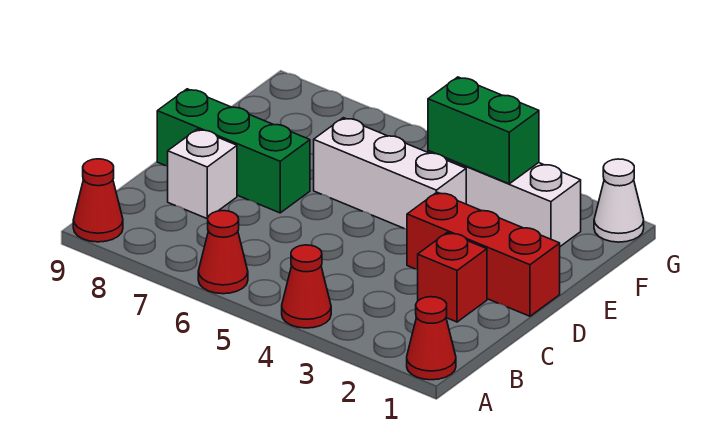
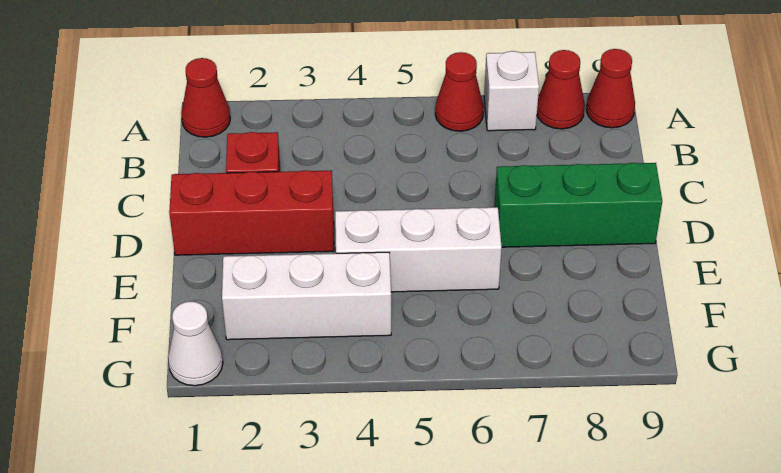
red 1x1 cone [282,245,331,328] -> red 1x1 cone moved to [537,50,585,129]
white 1x1 brick [168,129,237,218] -> white 1x1 brick moved to [484,51,539,131]
green 1x2 brick [428,77,539,184] -> none

